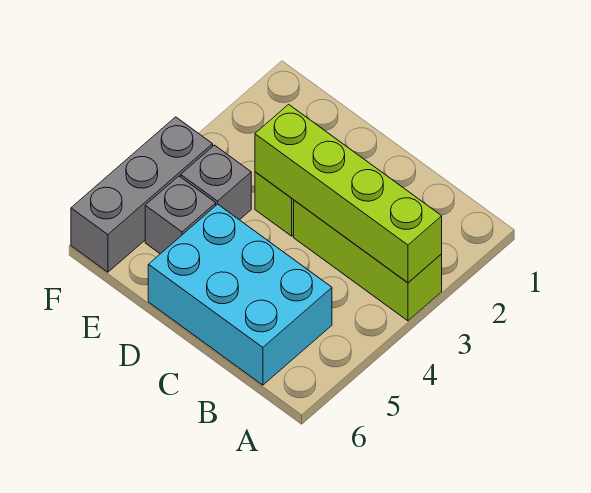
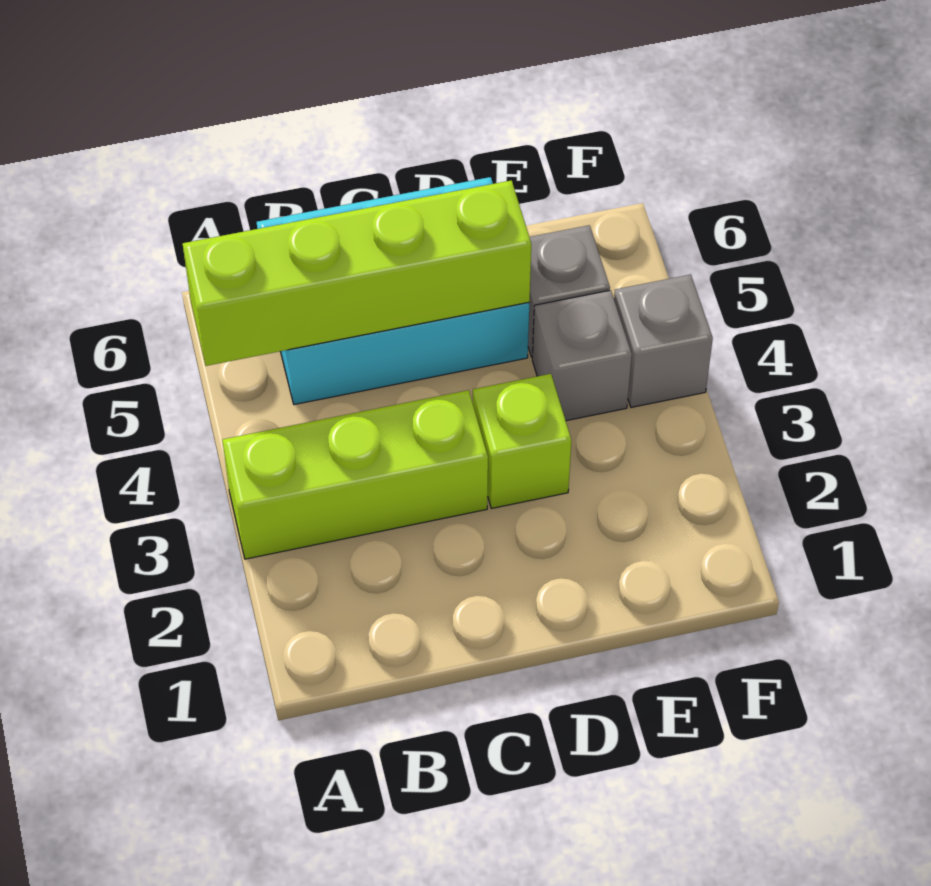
lime 1x4 brick [255,104,442,283] -> lime 1x4 brick moved to [183,180,531,366]
grey 1x3 brick [71,117,213,272] -> grey 1x1 brick [614,275,713,407]

